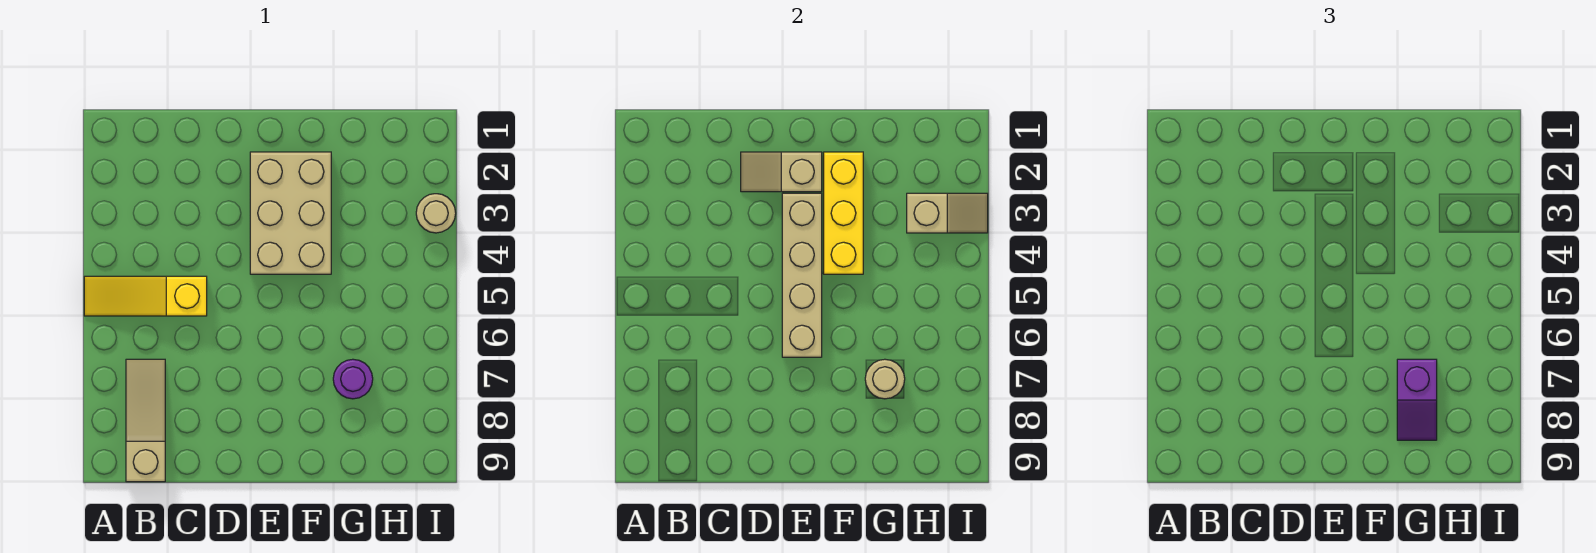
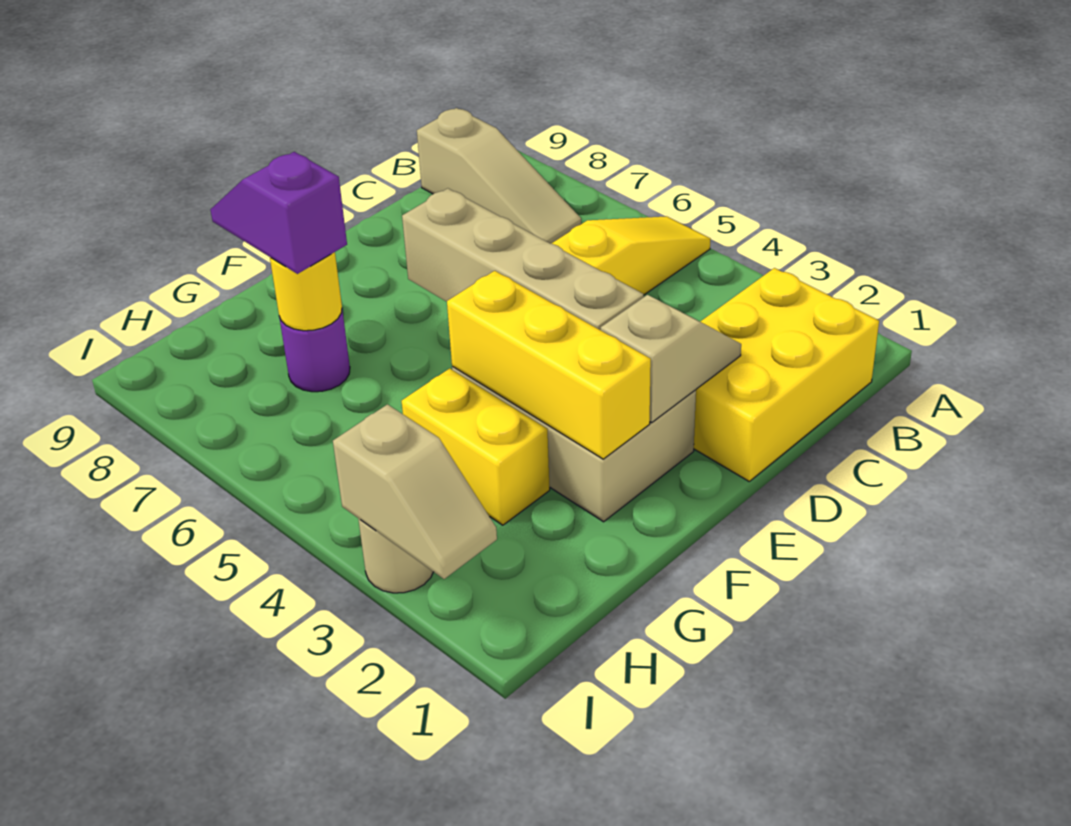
none -> yellow 2x3 brick [694,268,879,481]
none -> yellow 1x2 brick [402,368,550,525]
tan 1x1 round brick [865,359,905,399] -> yellow 1x1 round brick [270,252,342,331]
tan 1x2 slope [907,193,988,233] -> tan 1x2 slope turned to [333,404,497,579]

